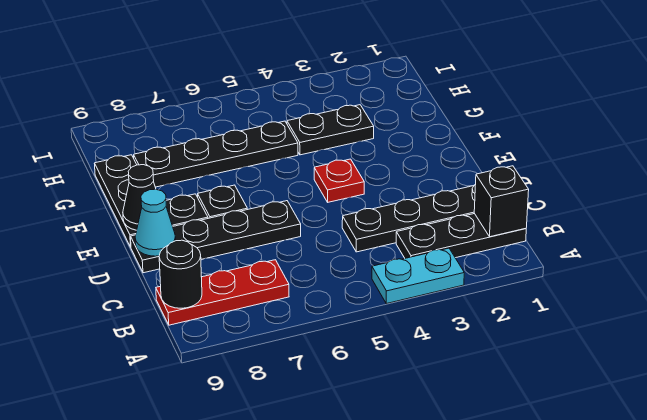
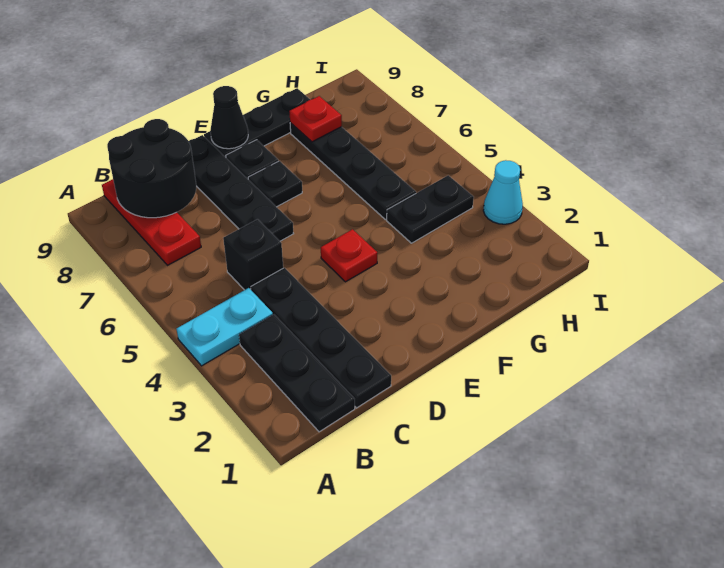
cyan 1x2 plate [372,248,464,304] -> cyan 1x2 plate turned to [177,288,273,366]
black 1x1 brick [474,166,529,237] -> black 1x1 brick moved to [223,219,283,290]
black 1x1 round brick [159,240,202,308] -> black 2x2 round brick [107,119,196,218]
cyan 1x1 cone [135,189,176,256] -> cyan 1x1 cone moved to [483,160,523,224]
black 1x2 plate [287,105,374,155] -> black 1x2 plate turned to [387,175,474,243]
none -> red 1x1 plate [289,96,342,142]

